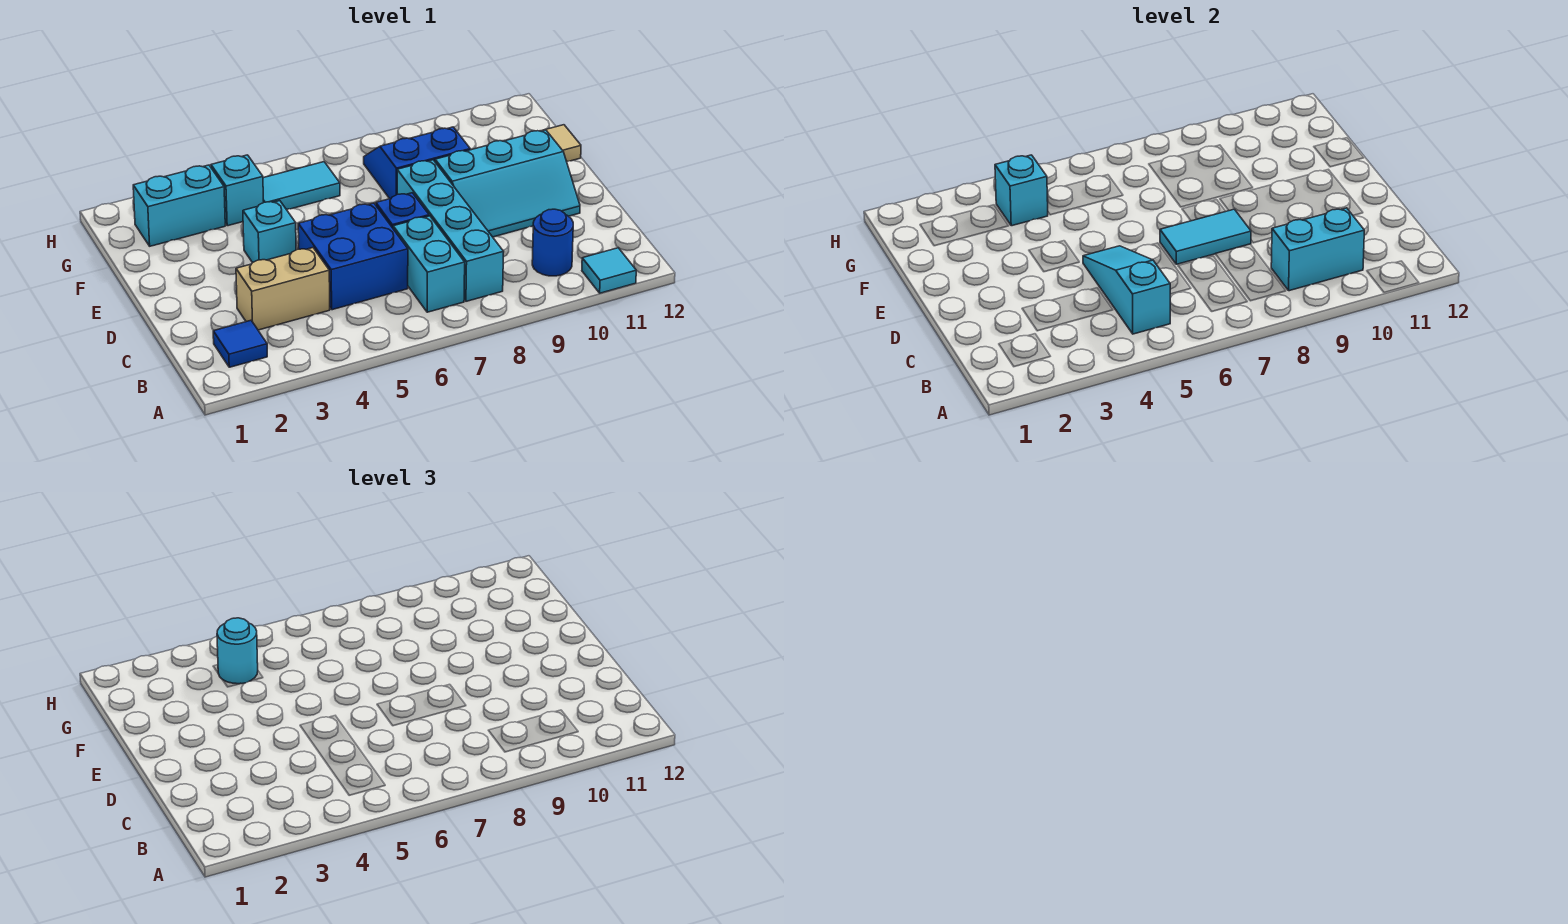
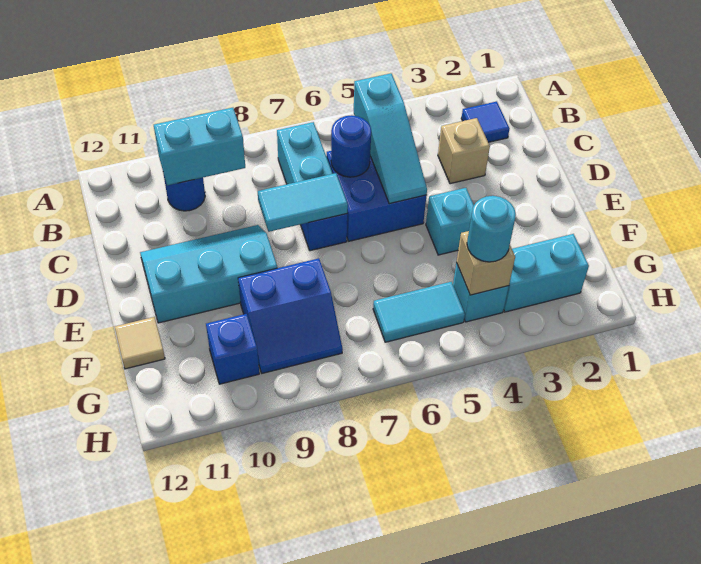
cyan 1x1 tile [582,248,636,293] -> none
cyan 1x4 brick [397,160,504,301] -> none
tan 1x2 brick [236,248,330,330] -> tan 1x1 brick [438,118,490,184]
none -> blue 1x1 round brick [331,116,371,177]
cyan 1x1 brick [995,155,1048,226] -> tan 1x1 brick [456,231,515,295]
none -> blue 1x1 brick [206,314,259,384]

